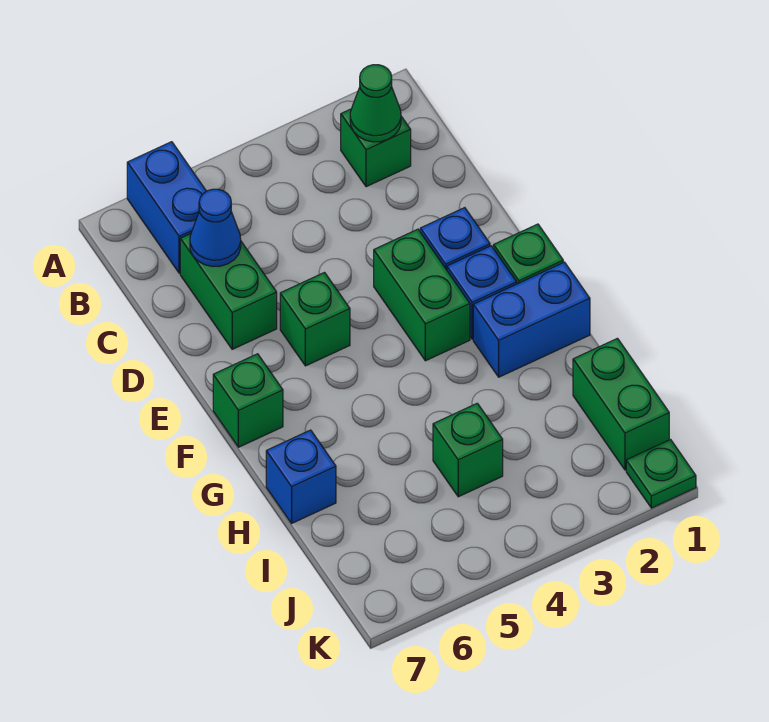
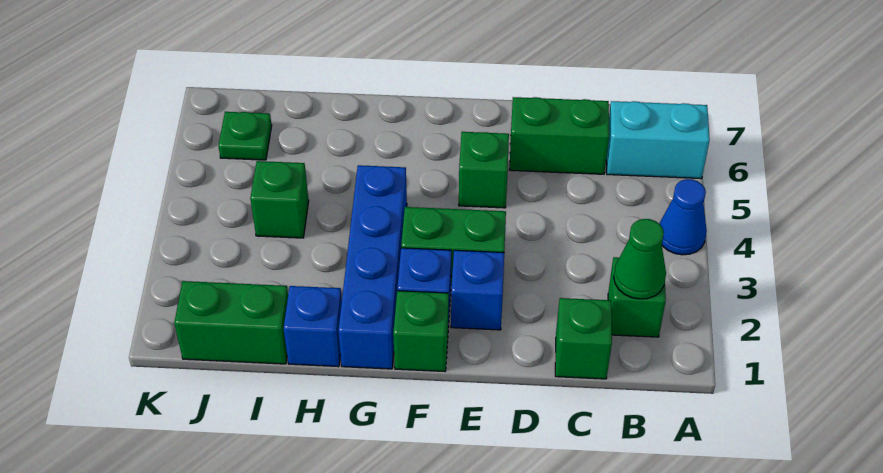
blue 1x2 brick [127,142,206,273] -> cyan 1x2 brick [606,101,710,179]
blue 1x1 cone [190,189,241,266] -> blue 1x1 cone moved to [659,179,707,255]
green 1x1 brick [213,354,283,447] -> green 1x1 brick moved to [555,298,612,379]
blue 1x2 brick [473,262,590,377] -> blue 1x4 brick [338,165,407,369]
blue 1x1 brick [266,430,336,523] -> blue 1x1 brick moved to [284,286,342,367]
green 1x1 plate [626,440,696,508] -> green 1x1 plate moved to [218,112,272,160]

